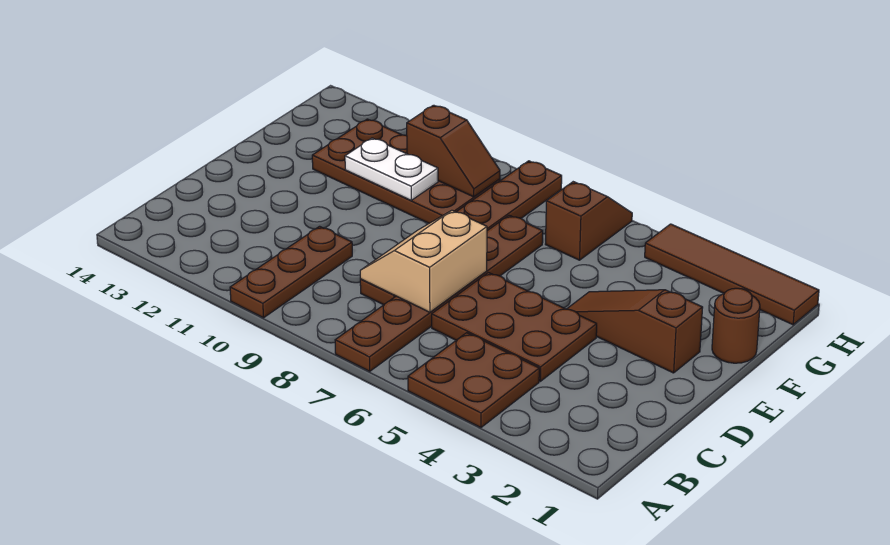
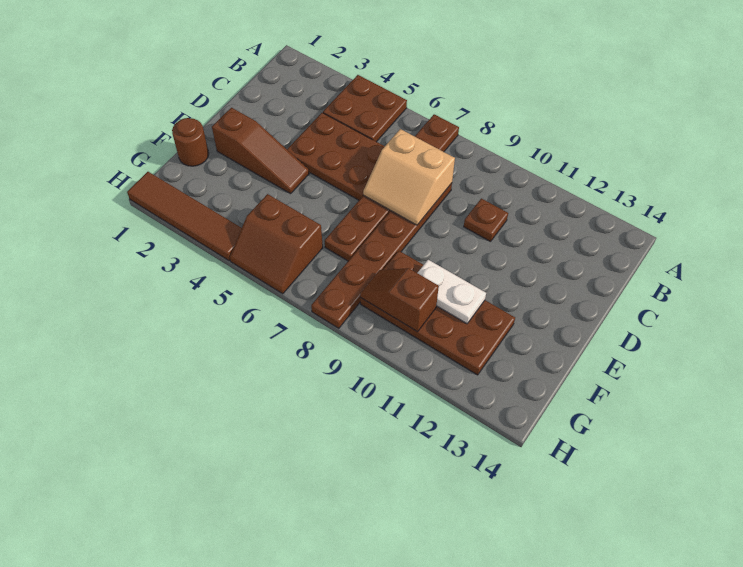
brown 1x3 plate [230,226,352,318] -> brown 1x1 plate [464,199,508,242]
tan 2x2 slope [360,210,487,312] -> tan 2x2 slope turned to [363,129,455,225]
brown 1x2 slope [545,182,632,260] -> brown 2x2 slope [230,194,323,294]

